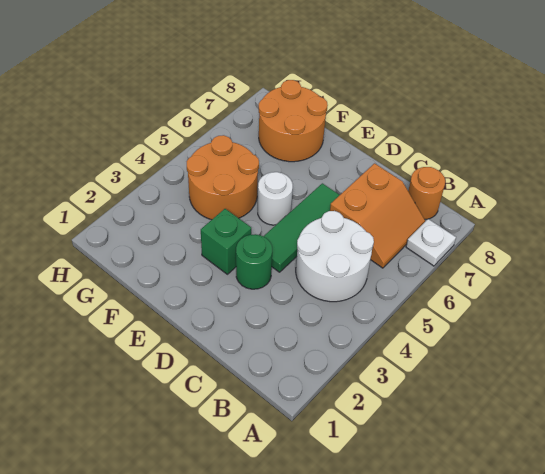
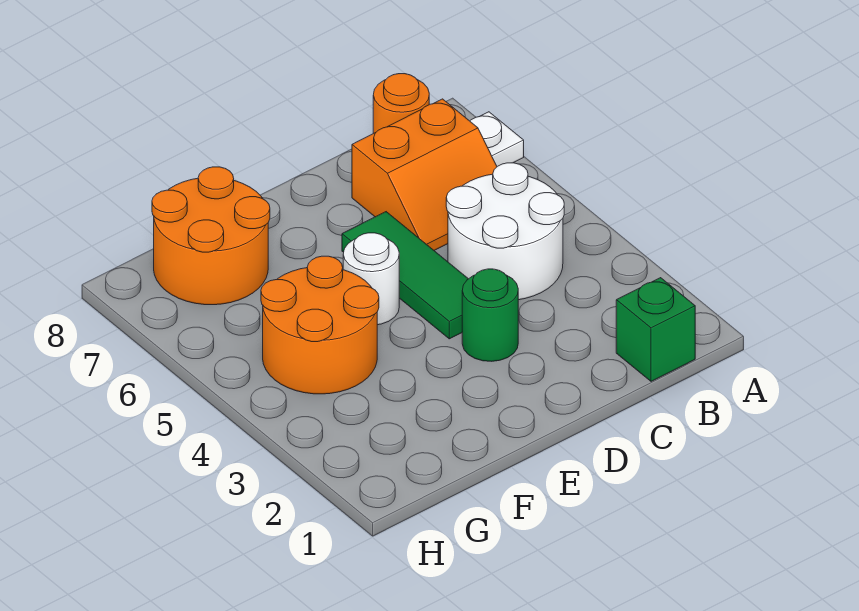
orange 2x2 slope [330,163,425,268] -> orange 2x2 slope turned to [352,99,497,250]
green 1x1 brick [201,209,251,274] -> green 1x1 brick moved to [616,278,695,381]

